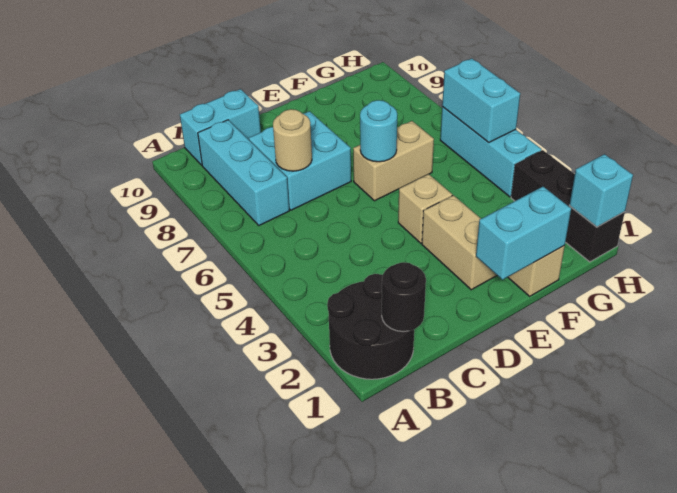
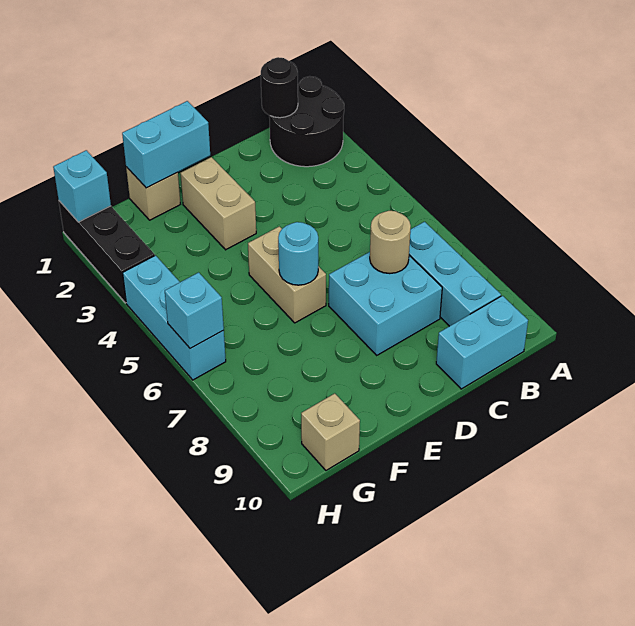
tan 1x1 brick [398,174,452,243] -> tan 1x1 brick moved to [301,393,360,470]
tan 1x2 brick [353,121,434,201] -> tan 1x2 brick turned to [248,226,326,323]
cyan 1x2 brick [442,58,520,142] -> cyan 1x1 brick [165,272,224,349]

